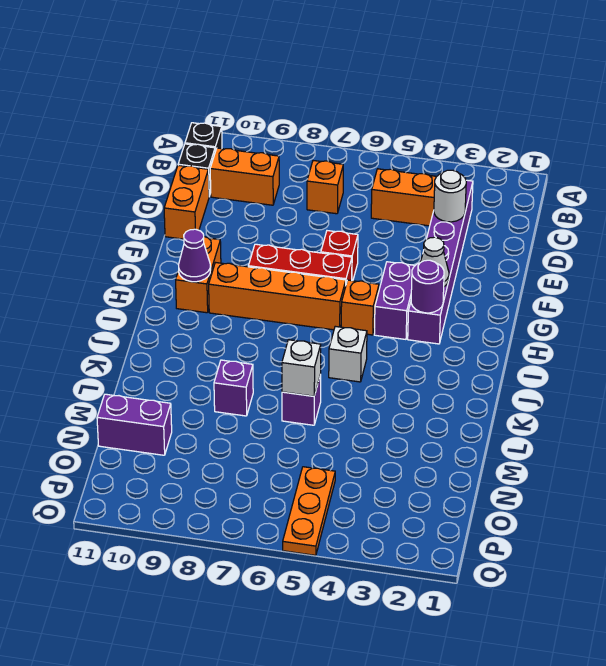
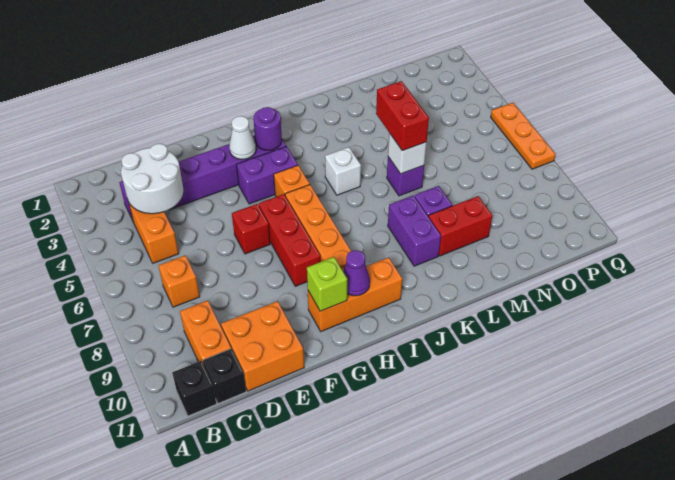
white 1x1 round brick [434,170,466,222] -> white 2x2 round brick [121,144,183,214]
orange 1x2 brick [164,165,209,239] -> orange 2x2 brick [221,301,304,391]
orange 1x2 brick [176,237,221,313] -> orange 1x3 brick [308,257,402,331]
none -> lime 1x1 brick [307,257,347,311]
none -> red 1x2 brick [376,81,429,151]
none -> red 1x2 brick [429,196,492,256]
purple 1x2 brick [97,394,172,455] -> purple 1x2 brick moved to [388,195,441,266]
orange 1x3 plate [283,467,335,555] -> orange 1x3 plate turned to [491,103,556,169]

